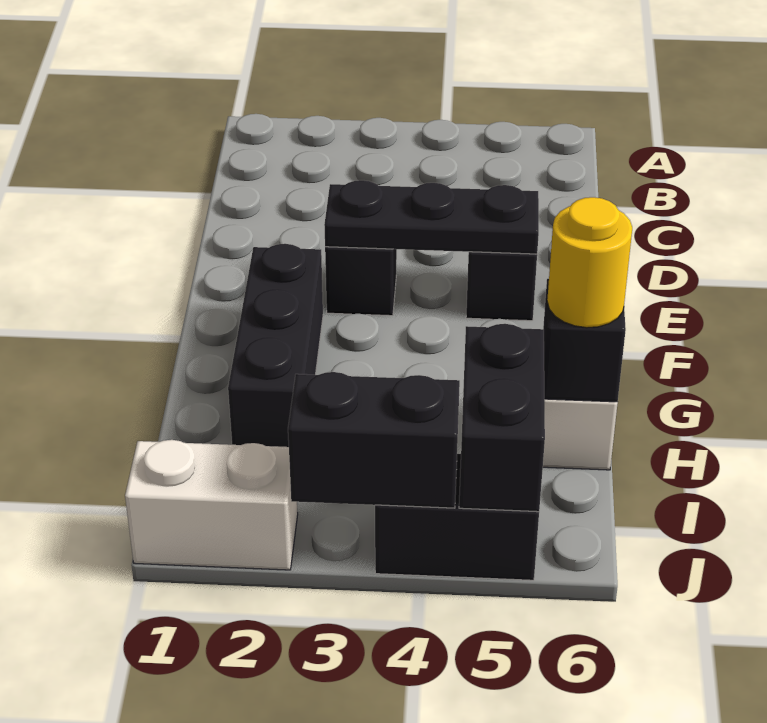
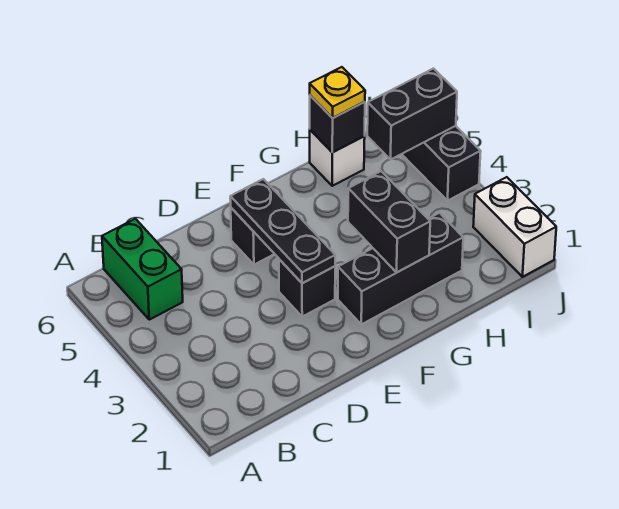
none -> green 1x2 brick [102,219,183,320]
yellow 1x1 round brick [547,197,632,328] -> yellow 1x1 plate [310,67,365,118]
black 1x2 brick [288,372,460,508] -> black 1x2 brick moved to [348,171,430,272]

